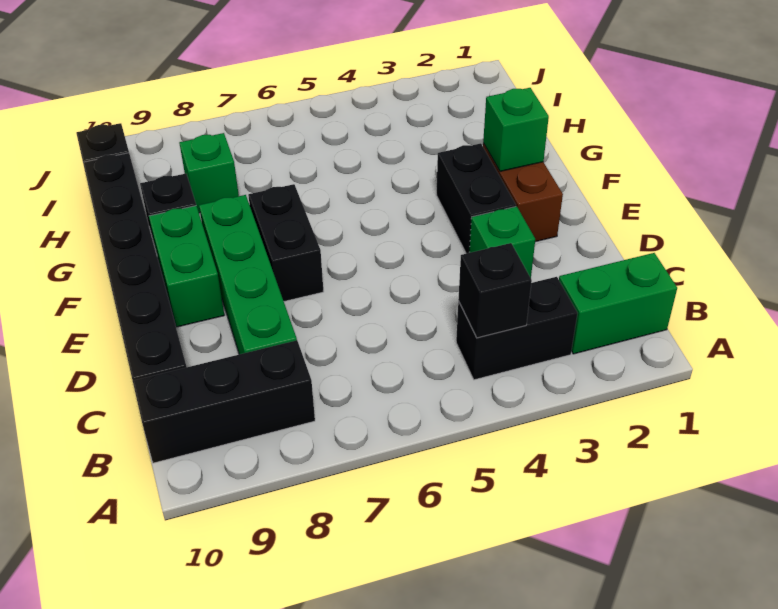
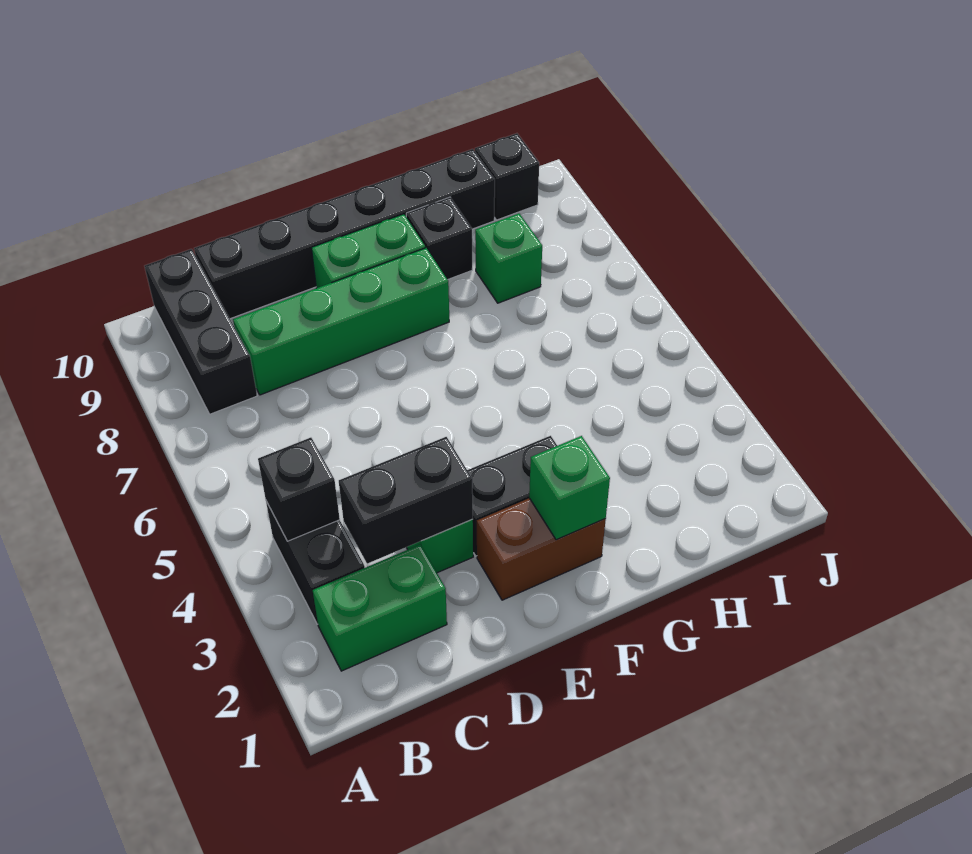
green 1x2 brick [559,253,677,354] -> green 1x2 brick turned to [313,545,447,671]
black 1x2 brick [248,184,324,301] -> black 1x2 brick moved to [339,437,473,564]

